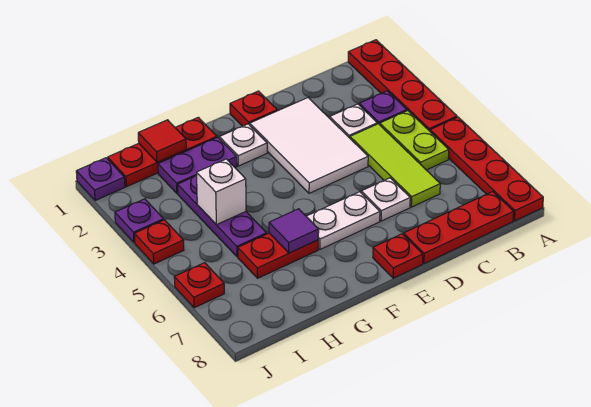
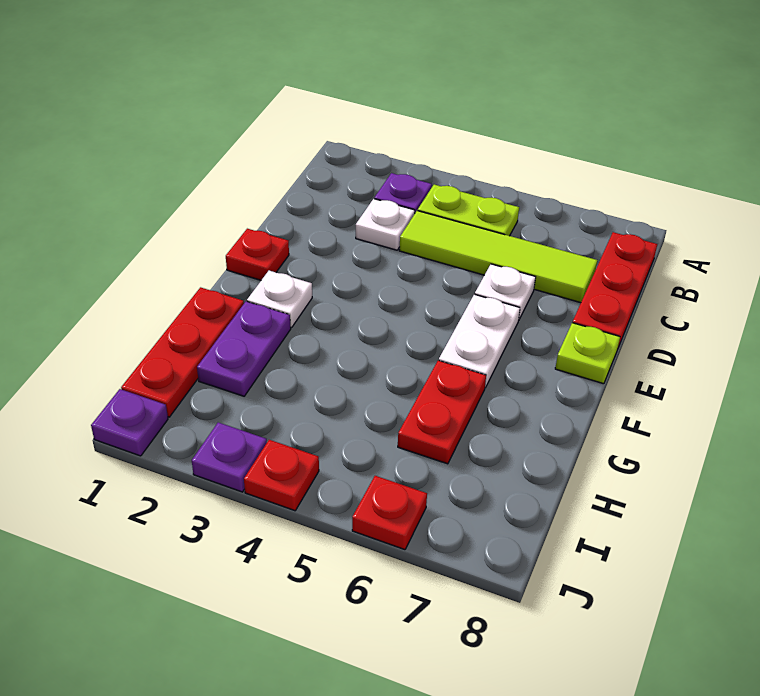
red 1x4 plate [348,40,457,131] -> none
red 1x4 plate [430,117,543,221] -> none
lime 1x3 tile [350,124,440,207] -> lime 1x4 tile [399,211,597,303]
white 2x3 tile [250,98,368,193] -> none
red 1x1 plate [373,234,423,278] -> lime 1x1 plate [555,323,620,384]
purple 1x1 tile [269,209,319,253] -> none
red 1x1 tile [138,120,186,162] -> none
purple 1x3 plate [178,175,267,257] -> none
white 1x1 brick [197,159,246,225] -> none

